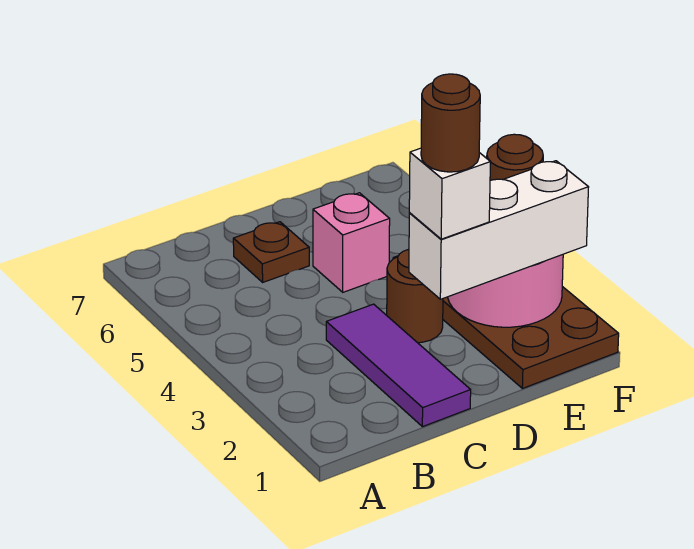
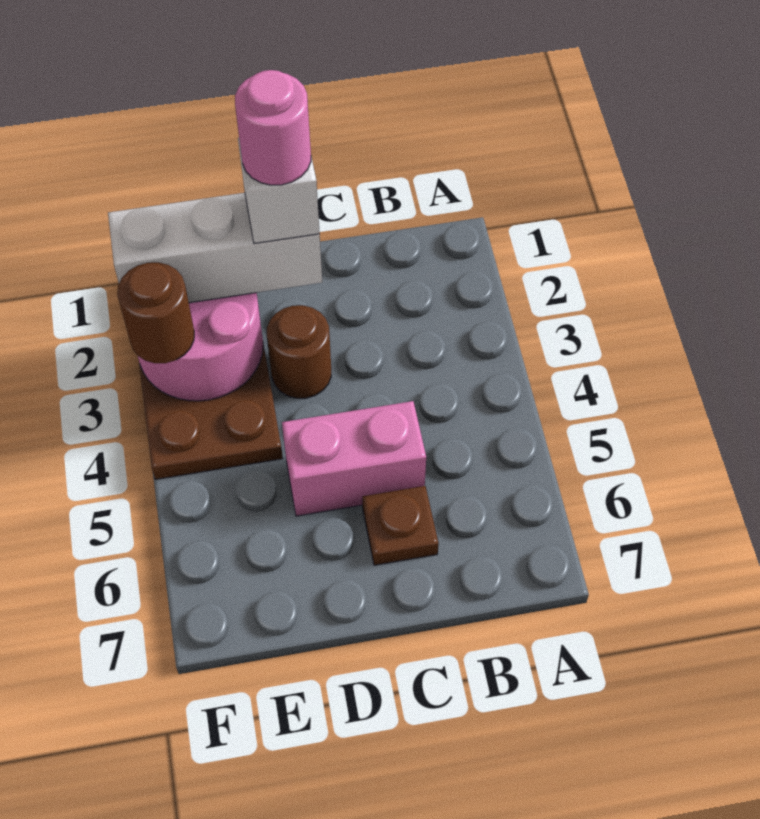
purple 1x3 tile [326,304,471,427] -> none
brown 1x1 round brick [421,74,480,172] -> pink 1x1 round brick [235,70,311,185]
pink 1x1 brick [313,193,390,292] -> pink 1x2 brick [282,401,426,516]

